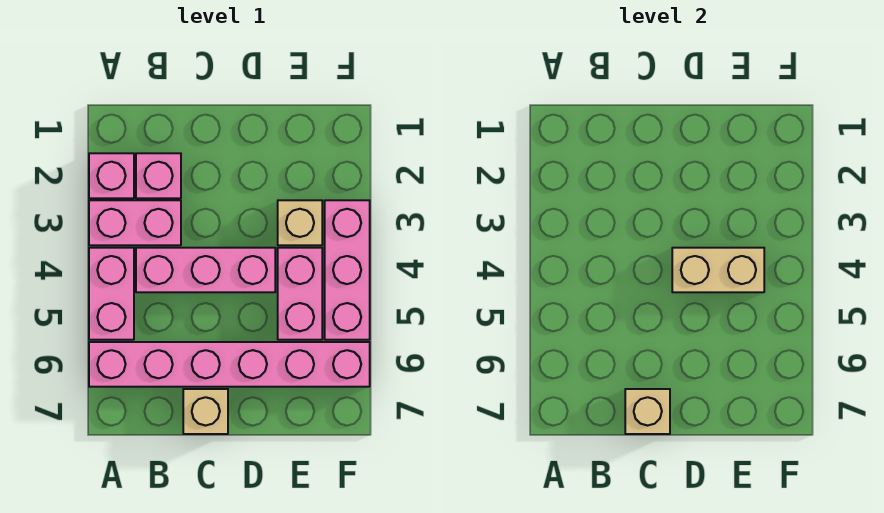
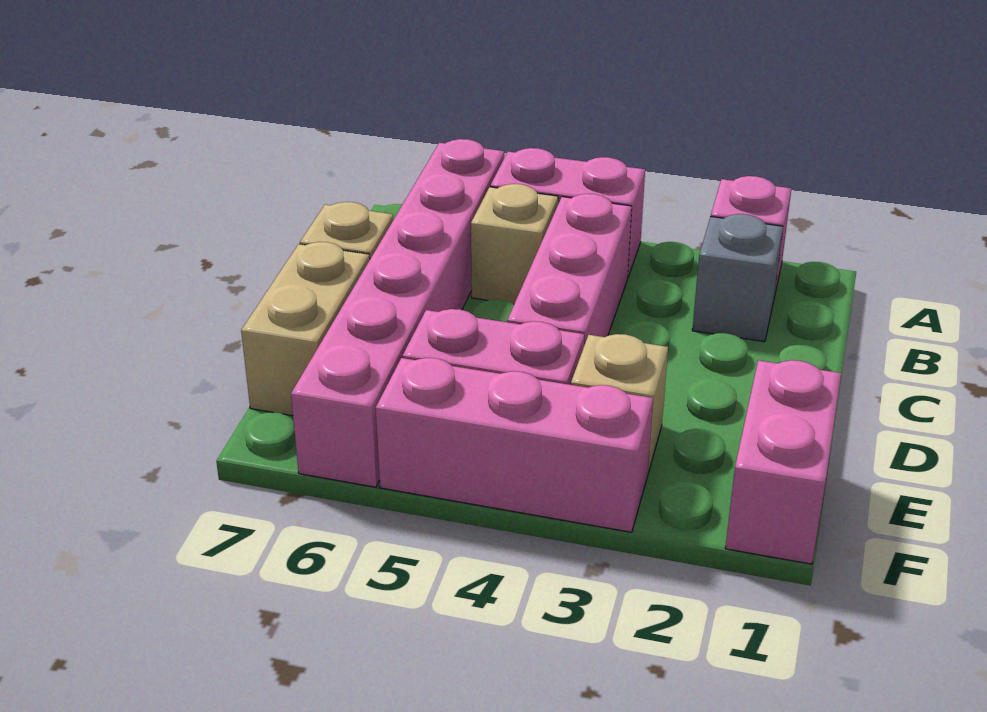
pink 1x2 brick [89,200,181,245] -> pink 1x2 brick moved to [725,360,841,564]
pink 1x1 brick [136,153,181,198] -> grey 1x1 brick [692,214,783,342]
tan 1x1 brick [625,389,670,434] -> tan 1x1 brick moved to [471,184,558,304]
tan 1x2 brick [672,248,764,292] -> tan 1x2 brick moved to [241,242,370,416]

